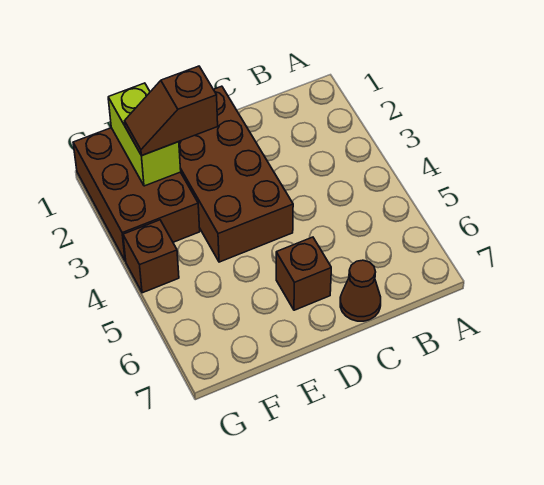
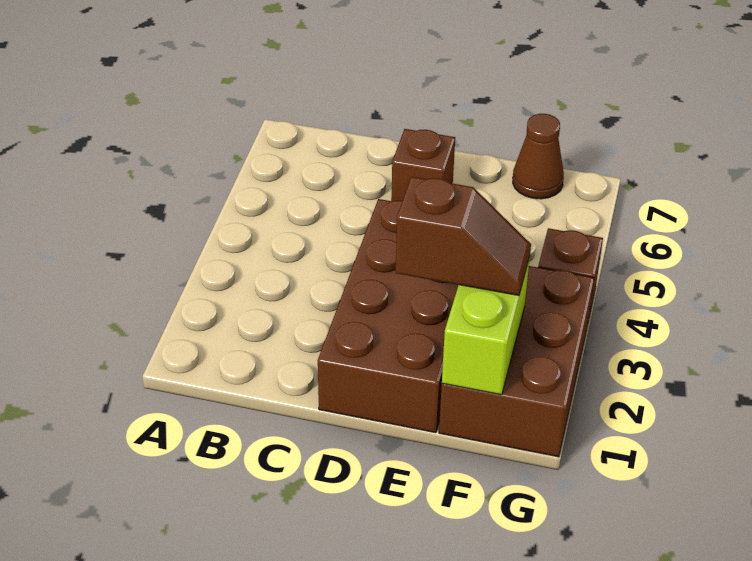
brown 1x1 cone [340,260,381,321] -> brown 1x1 cone moved to [513,114,564,199]

